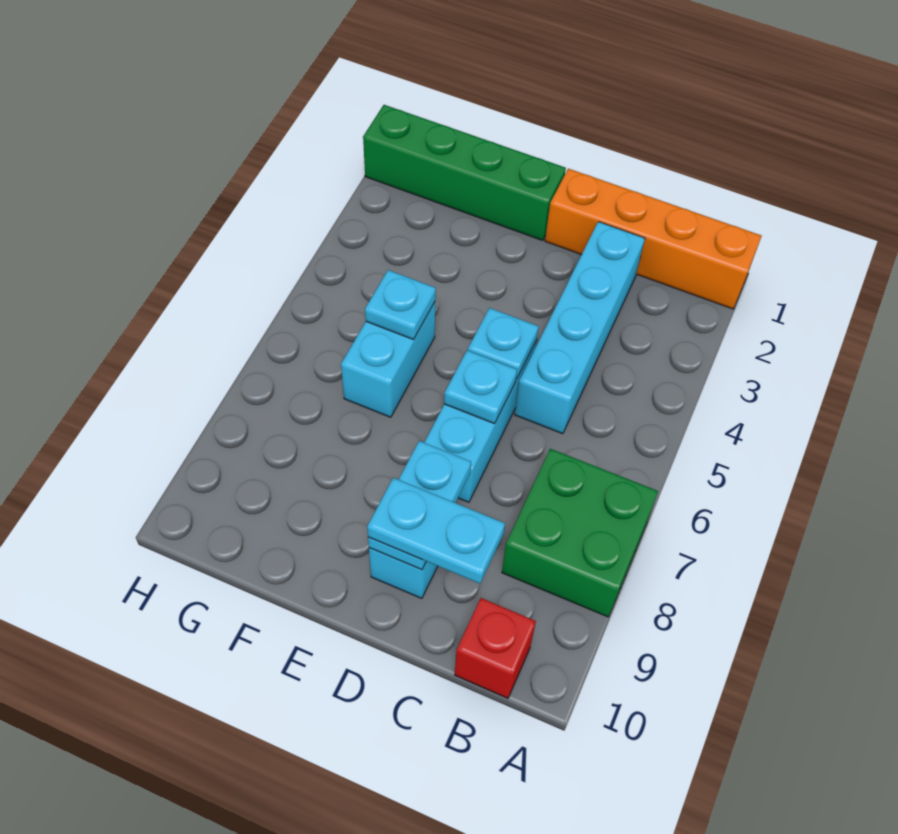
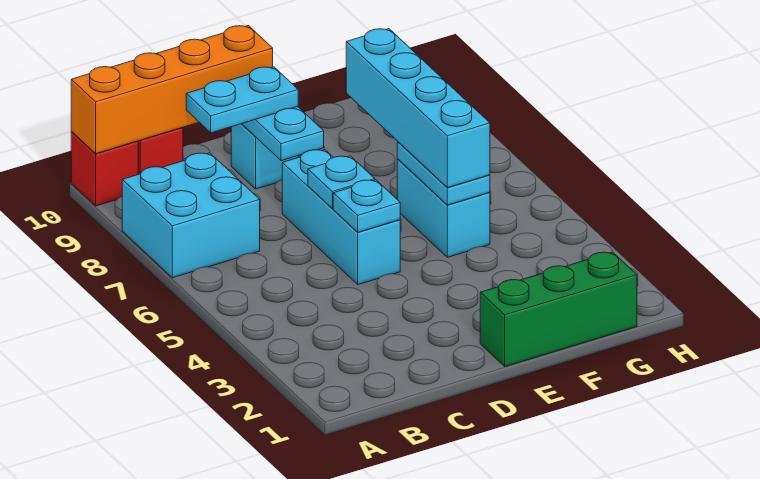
orange 1x4 brick [545,169,761,309] -> orange 1x4 brick moved to [71,26,273,154]
green 2x2 brick [502,449,658,617] -> cyan 2x2 brick [122,153,260,278]
none -> red 1x1 brick [71,132,138,206]
cyan 1x4 brick [515,222,645,434] -> cyan 1x4 brick moved to [346,29,490,188]
green 1x4 brick [363,105,566,240] -> green 1x3 brick [480,252,637,367]
cyan 1x1 plate [365,270,436,340] -> cyan 1x2 plate [397,142,490,205]

